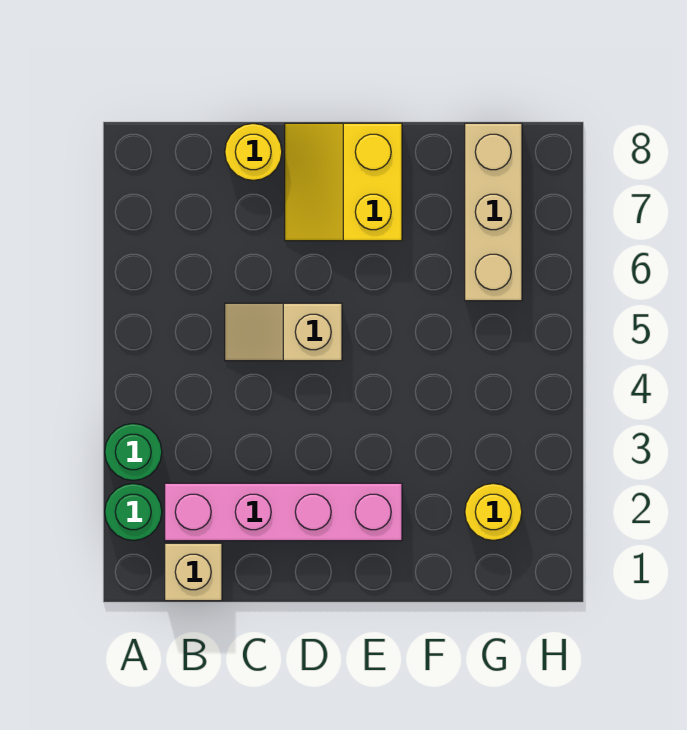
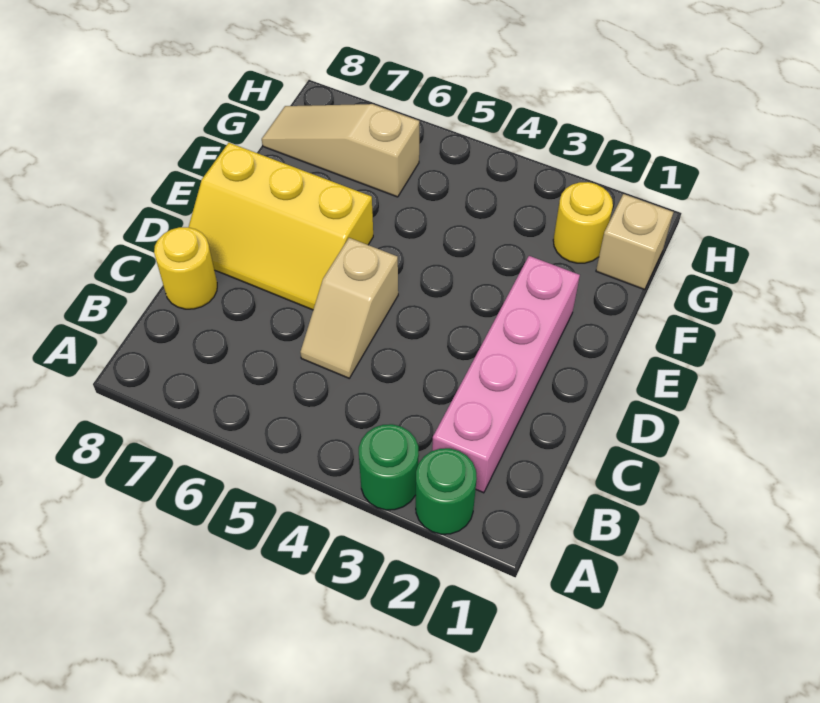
tan 1x1 brick [165,543,222,601] -> tan 1x1 brick moved to [596,194,673,290]
yellow 2x2 slope [285,123,402,241] -> yellow 2x3 slope [189,143,373,310]
tan 1x3 brick [465,123,522,301] -> tan 1x3 slope [262,104,419,197]

